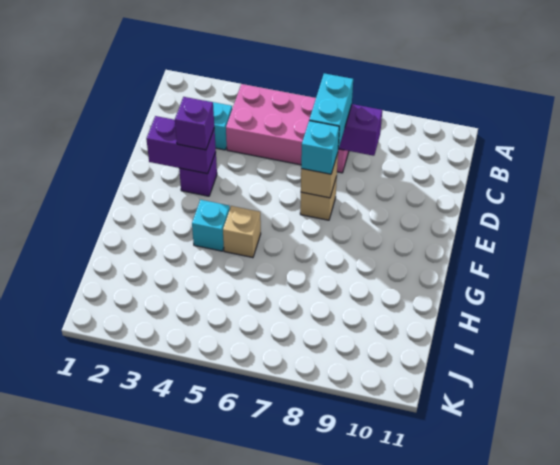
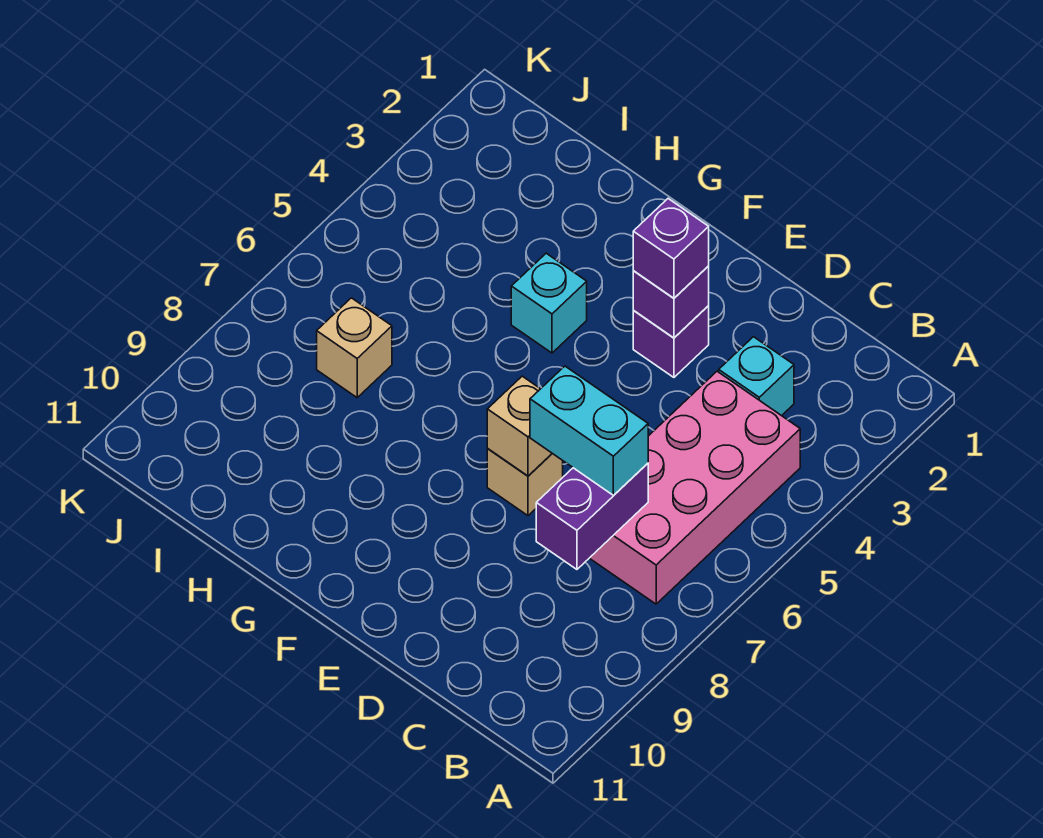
purple 1x2 brick [146,116,216,174] -> purple 1x1 brick [633,266,709,338]
cyan 1x1 brick [301,121,339,174] -> none
tan 1x1 brick [223,206,261,258] -> tan 1x1 brick moved to [317,298,392,398]

